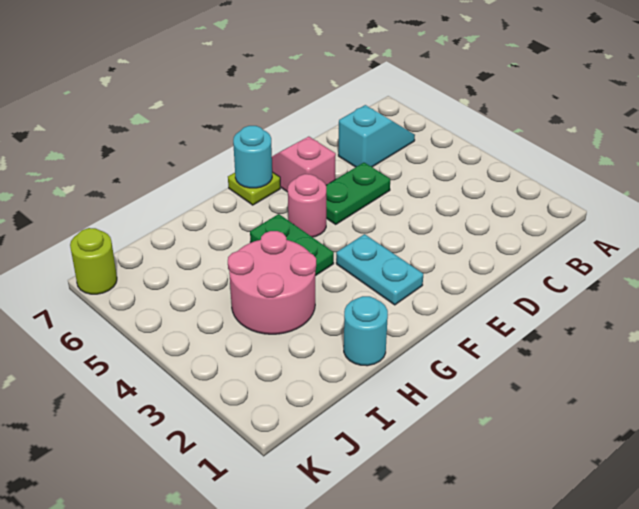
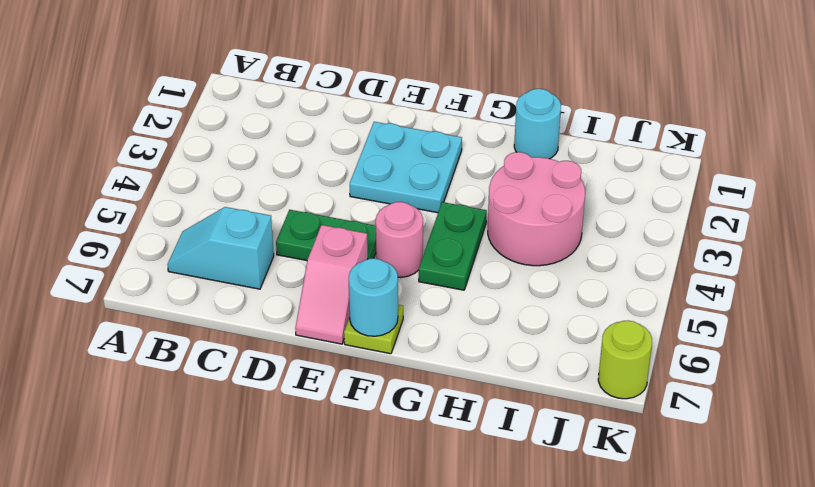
cyan 1x2 plate [336,234,423,305] -> cyan 2x2 plate [350,122,462,213]

